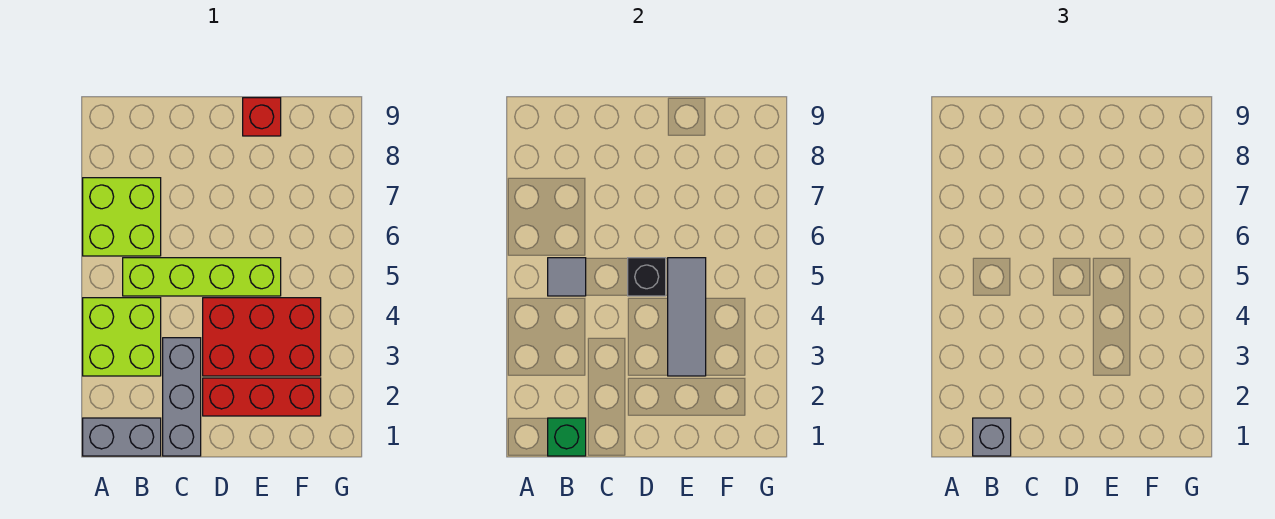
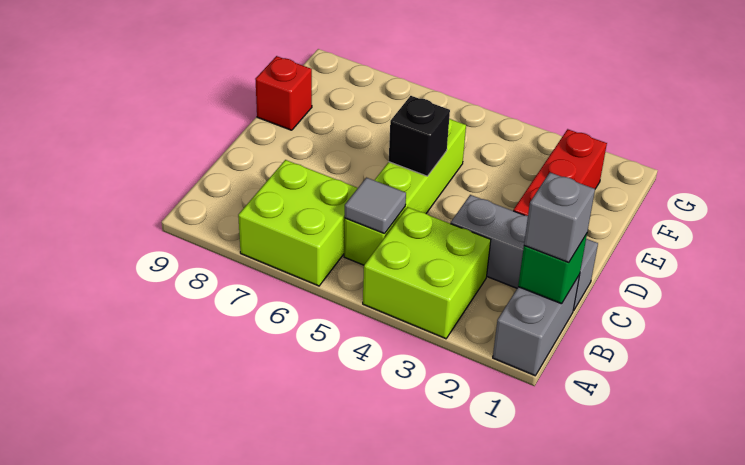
red 2x3 brick [203,298,321,376] -> none
grey 1x3 tile [668,258,706,376] -> none

